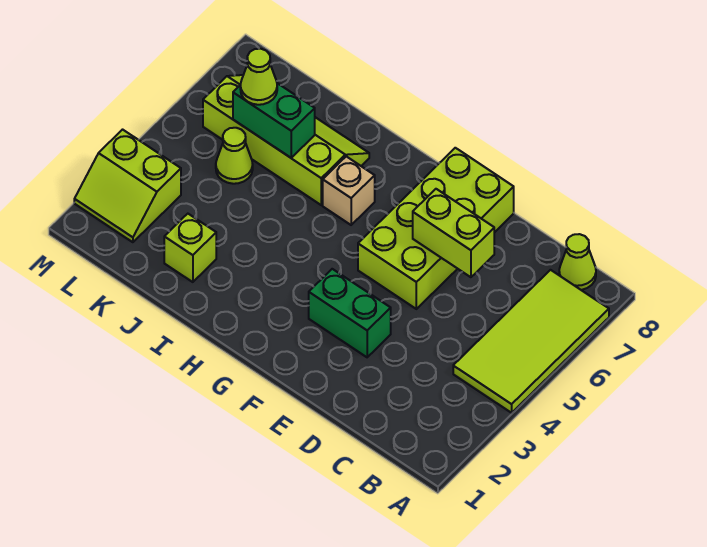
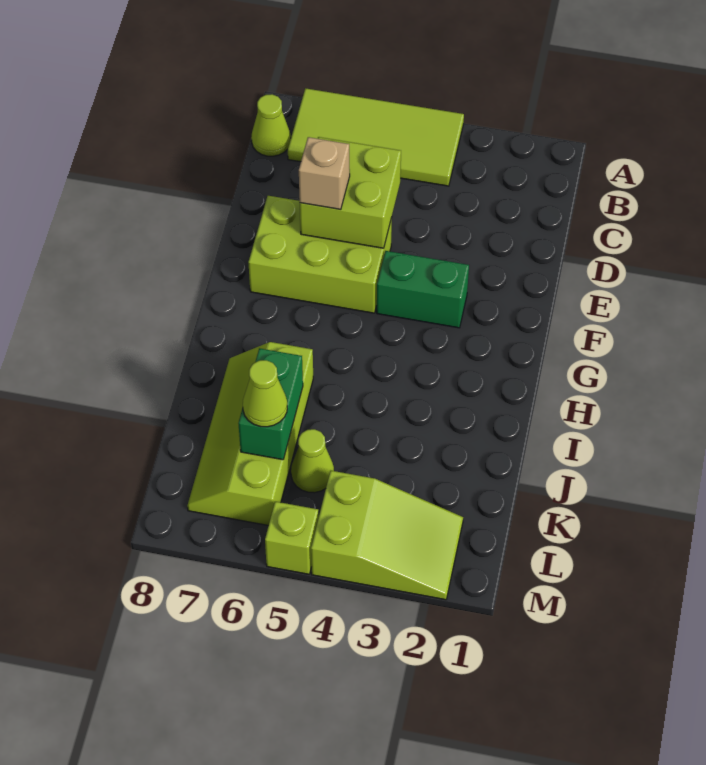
lime 1x2 brick [413,189,494,277] -> lime 2x2 brick [300,137,401,248]
green 1x2 brick [309,269,391,357] -> green 1x2 brick turned to [377,251,469,328]
lime 2x4 brick [358,148,514,309] -> lime 2x3 brick [248,196,392,313]
tan 1x1 brick [323,156,375,225] -> tan 1x1 brick moved to [299,137,350,210]
lime 1x1 brick [164,214,216,282] -> lime 1x1 brick moved to [265,502,319,574]
lime 2x2 slope [74,130,181,242] -> lime 2x3 slope [311,471,463,600]

